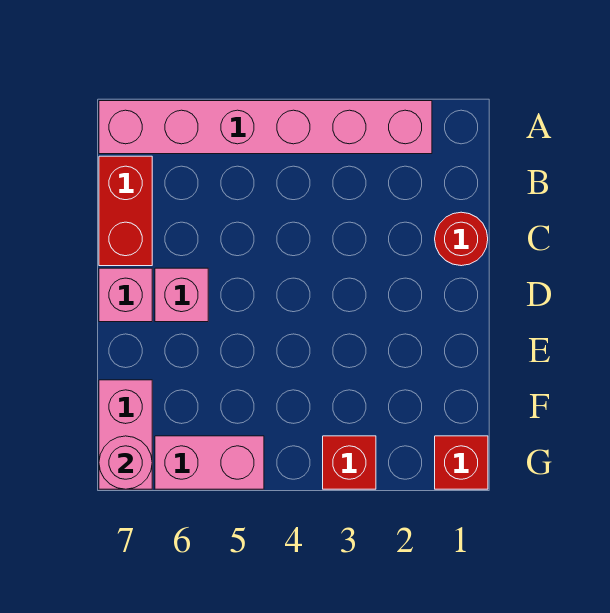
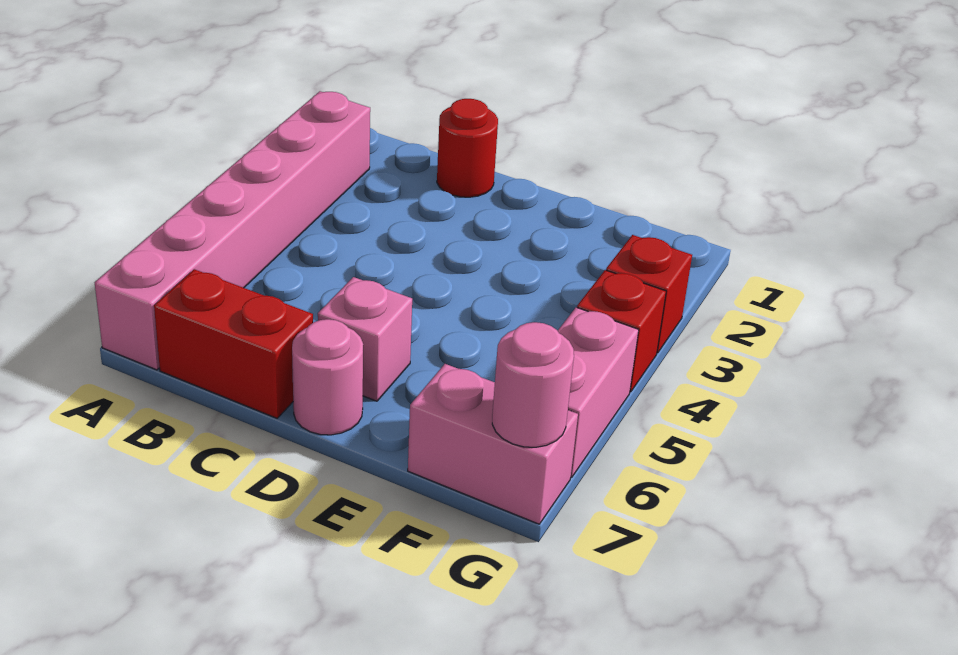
pink 1x1 brick [99,268,152,322] -> pink 1x1 round brick [292,319,363,435]
red 1x1 brick [435,436,488,489] -> red 1x1 brick moved to [577,270,666,392]

